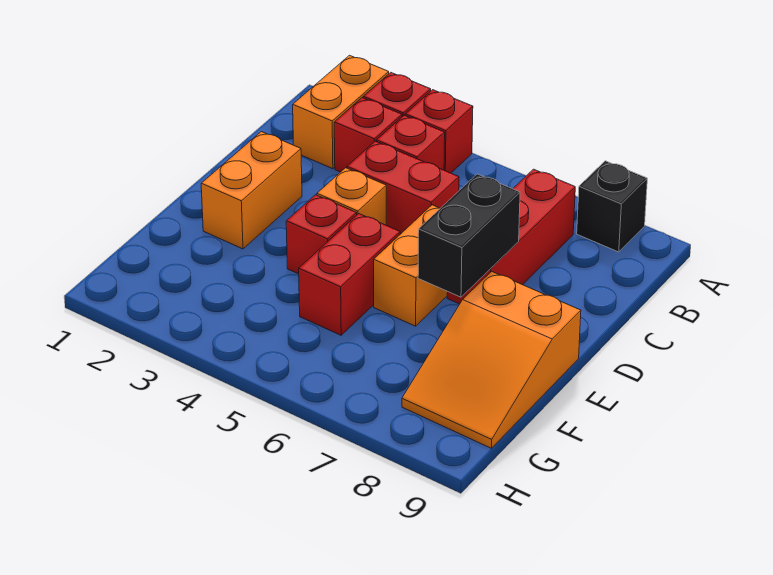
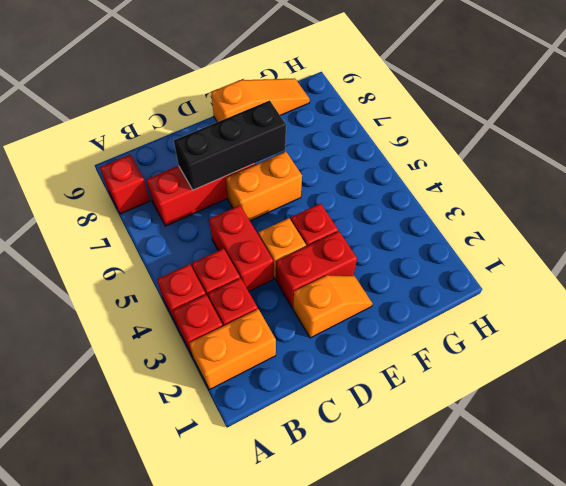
black 1x1 brick [577,161,647,252] -> red 1x1 brick [100,155,150,214]
orange 1x2 brick [201,132,302,249] -> orange 1x2 slope [293,275,372,338]
black 1x2 brick [418,174,520,297] -> black 1x3 brick [174,100,286,190]
red 1x2 brick [299,214,400,335] -> red 1x2 brick moved to [276,231,357,308]
orange 2x3 slope [402,271,581,448] -> orange 1x3 slope [211,78,310,122]

